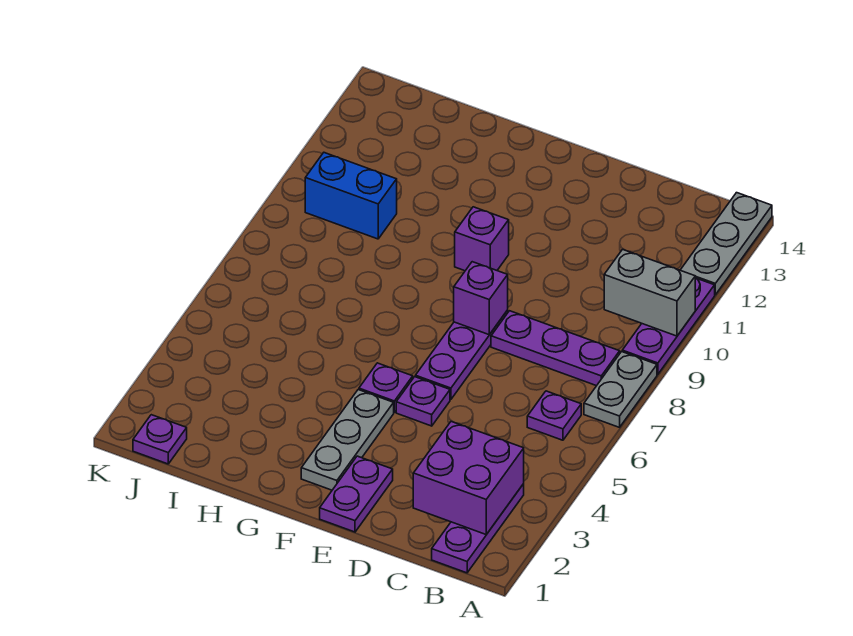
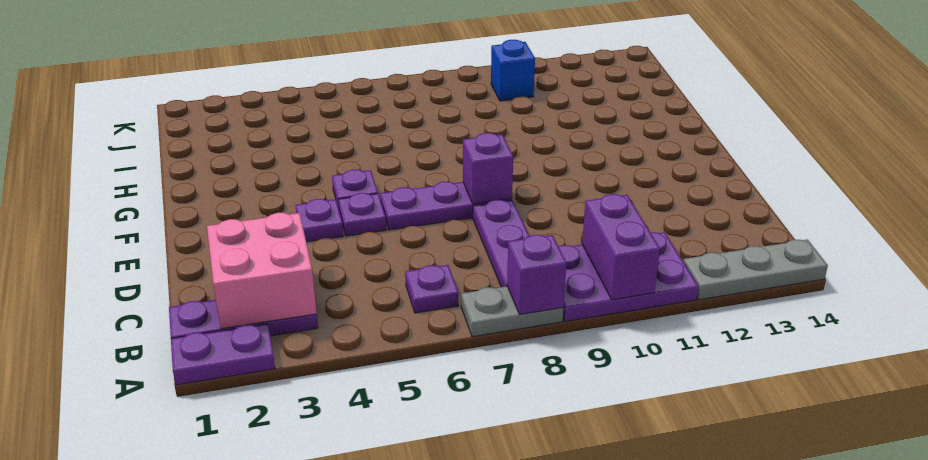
purple 1x3 plate [622,278,715,374] -> purple 2x3 plate [559,232,699,321]
grey 1x2 brick [604,249,695,336] -> purple 1x2 brick [582,194,660,300]
purple 2x2 brick [413,422,524,534] -> pink 2x2 brick [207,213,317,329]
purple 1x2 plate [320,456,393,532] -> purple 1x2 plate moved to [171,324,275,385]
grey 1x3 plate [301,390,394,490] -> none
purple 1x1 brick [455,207,509,271] -> purple 1x1 brick moved to [507,235,566,314]
blue 1x2 brick [305,153,397,239] -> blue 1x1 brick [491,40,535,101]
purple 1x1 plate [133,415,187,464] -> purple 1x1 plate moved to [295,199,343,242]

